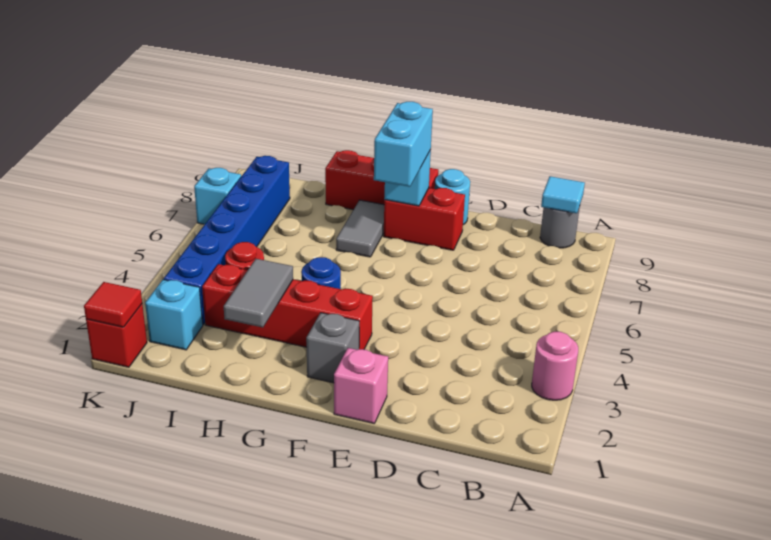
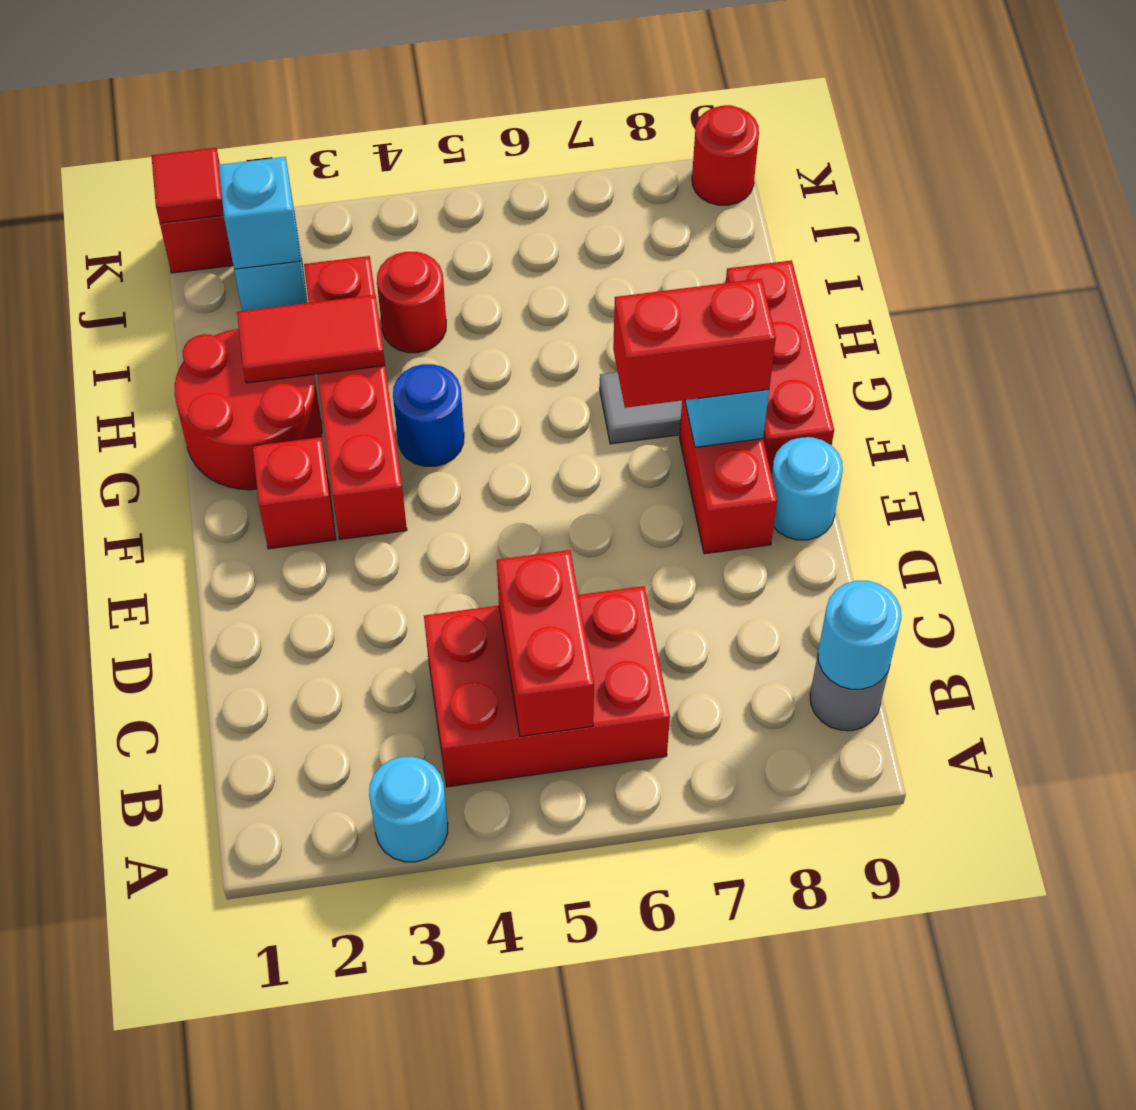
pink 1x1 round brick [532,332,578,400] -> cyan 1x1 round brick [369,757,448,862]
none -> red 2x3 brick [424,586,670,787]
none -> red 1x2 brick [497,550,594,736]
cyan 1x1 tile [541,176,585,213] -> cyan 1x1 round brick [818,581,901,689]
pink 1x1 brick [334,348,388,423] -> none
grey 1x1 brick [306,313,359,383] -> red 1x1 brick [253,437,336,549]
cyan 1x2 brick [374,102,433,187] -> red 1x2 brick [613,279,776,408]
none -> red 2x2 round brick [174,329,322,490]
grey 1x2 tile [224,259,293,327] -> red 1x2 tile [237,295,385,383]
blue 1x6 brick [164,156,290,325] -> none
cyan 1x1 brick [194,168,241,224] -> cyan 1x1 brick moved to [219,157,300,270]
none -> red 1x1 round brick [692,105,759,205]

